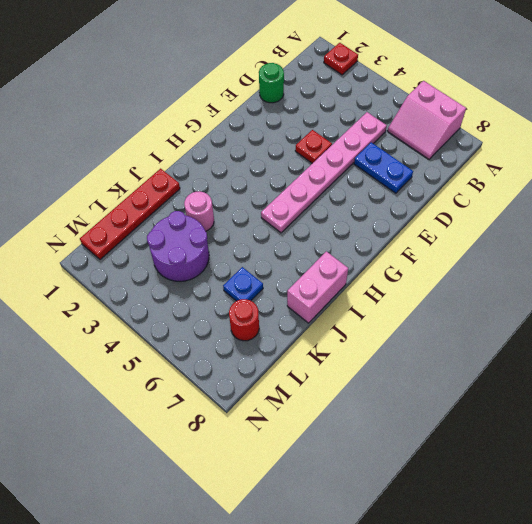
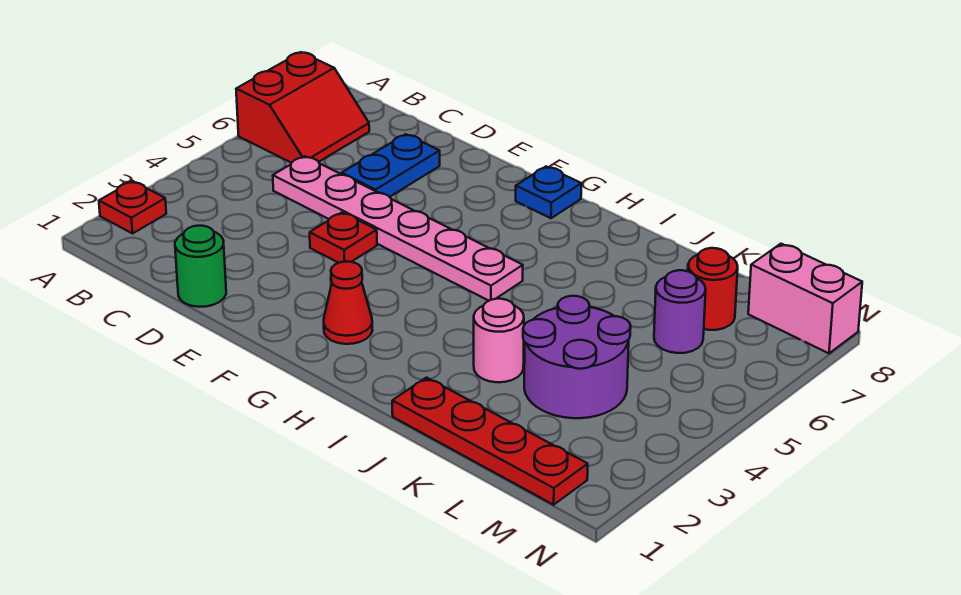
pink 2x2 slope [388,81,466,159] -> red 2x2 slope [236,52,369,163]
none -> red 1x1 cone [324,262,373,344]
pink 1x2 brick [287,251,348,323] -> pink 1x2 brick moved to [748,244,862,353]
blue 1x1 plate [223,267,263,301] -> blue 1x1 plate moved to [516,167,581,218]
none -> purple 1x1 round brick [654,270,706,353]

